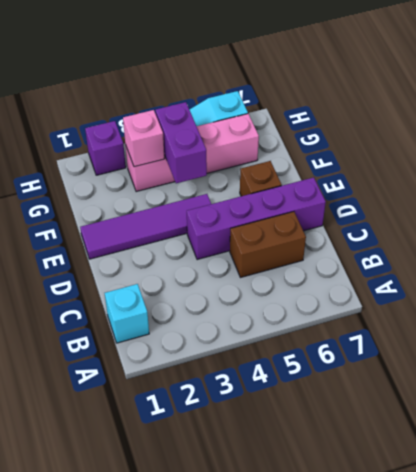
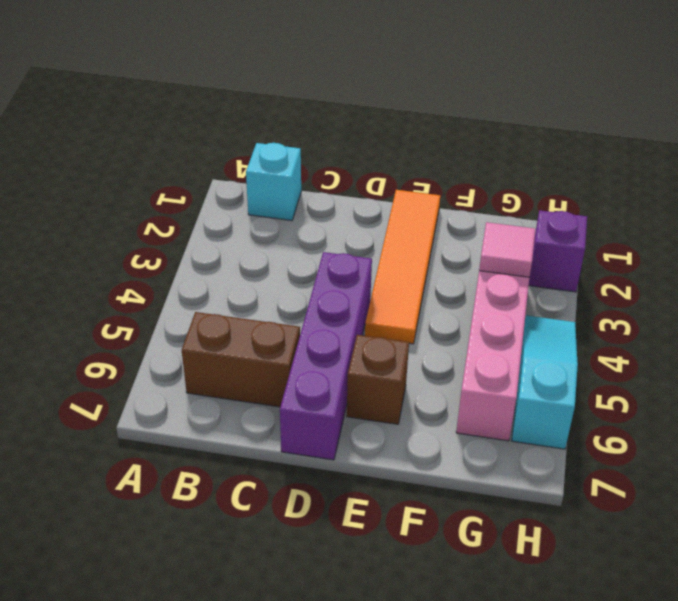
brown 1x2 brick [230,212,306,278] -> brown 1x2 brick turned to [182,312,300,407]
purple 1x4 tile [80,194,211,259] -> orange 1x4 tile [365,190,440,344]
purple 1x2 brick [155,102,207,183] -> none
pink 1x1 brick [123,110,164,167] -> pink 1x1 tile [479,222,536,277]

